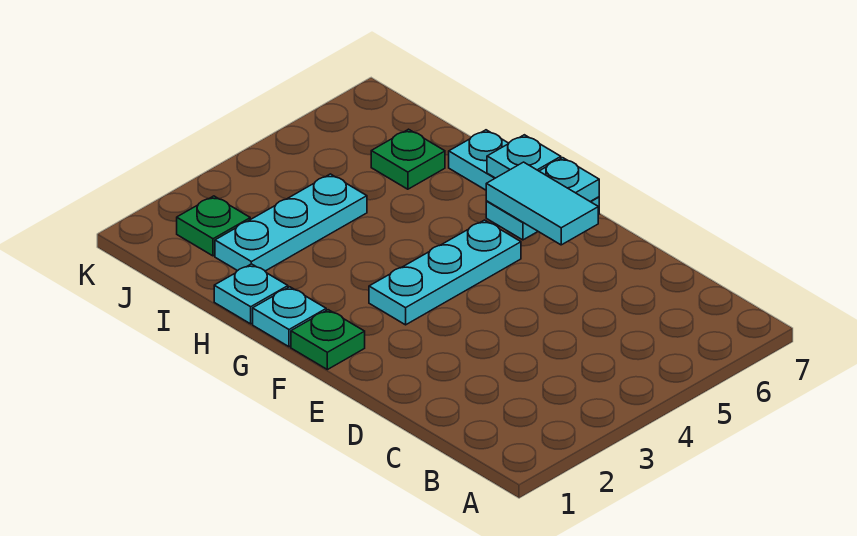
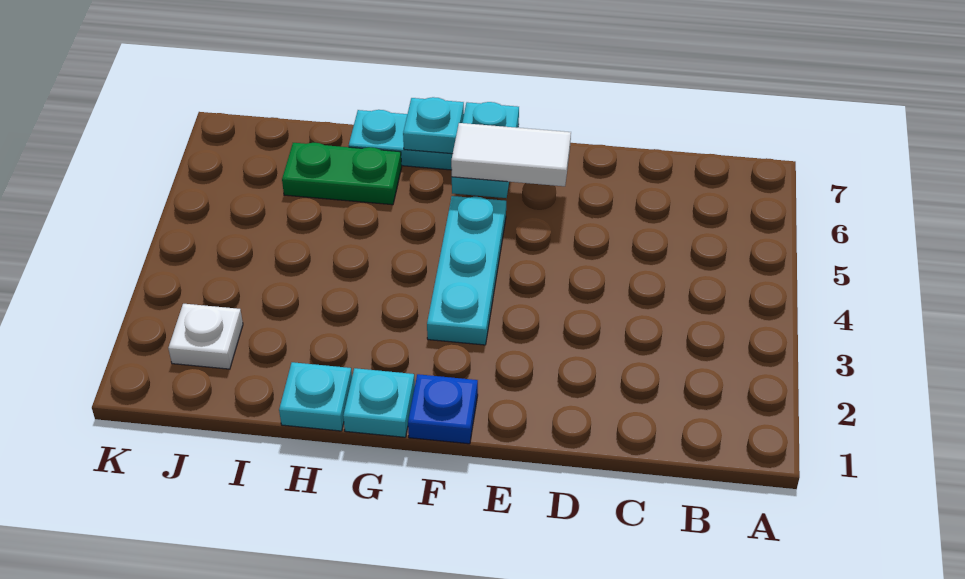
cyan 1x2 tile [486,162,598,245] -> white 1x2 tile [451,123,571,186]
green 1x1 plate [291,310,365,370] -> blue 1x1 plate [408,374,478,444]
cyan 1x3 plate [215,174,367,271] -> none
green 1x1 plate [371,129,445,189] -> green 1x2 plate [282,143,402,205]
green 1x1 plate [177,196,250,256] -> white 1x1 plate [168,304,243,369]

